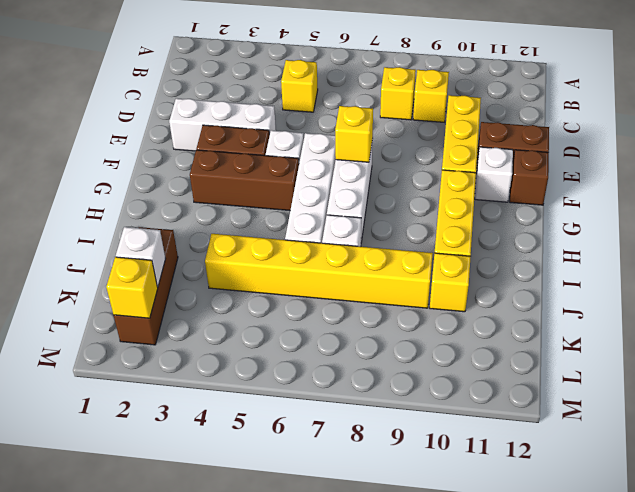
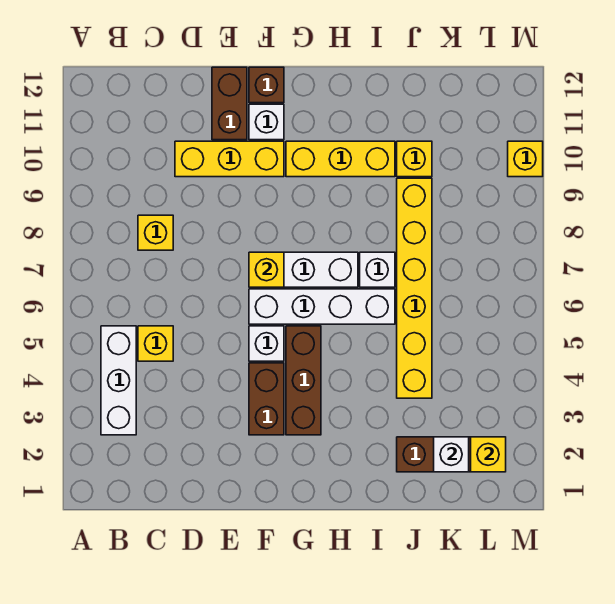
yellow 1x1 brick [413,70,449,122] -> yellow 1x1 brick moved to [508,141,543,177]
white 1x3 brick [169,98,276,151] -> white 1x3 brick moved to [101,326,136,435]

